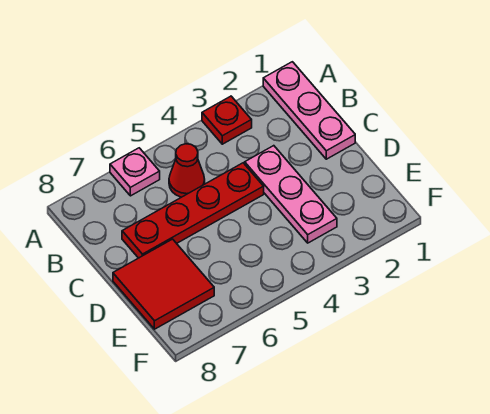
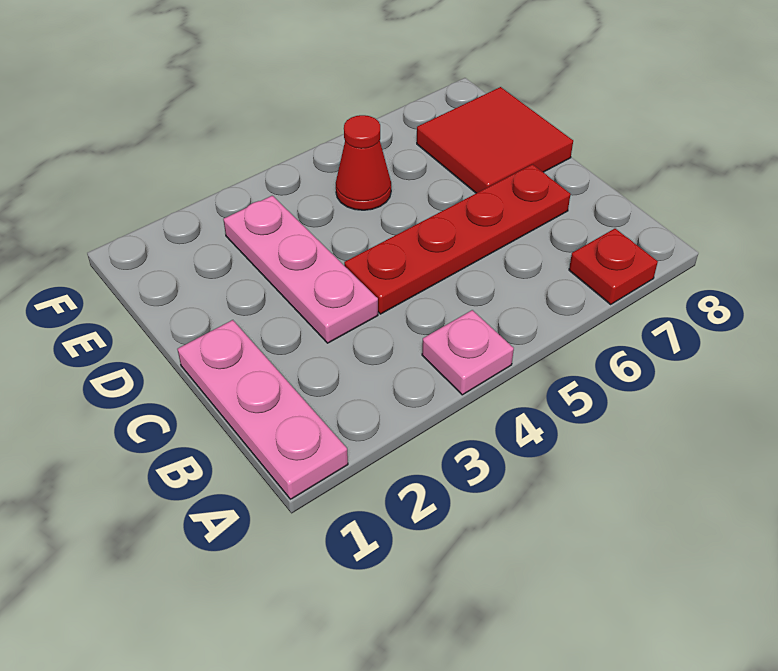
red 1x1 plate [202,96,252,144] -> red 1x1 plate moved to [569,229,658,304]
pink 1x1 plate [110,148,160,196] -> pink 1x1 plate moved to [422,310,514,395]
red 1x1 cone [169,144,205,197] -> red 1x1 cone moved to [336,115,391,210]

